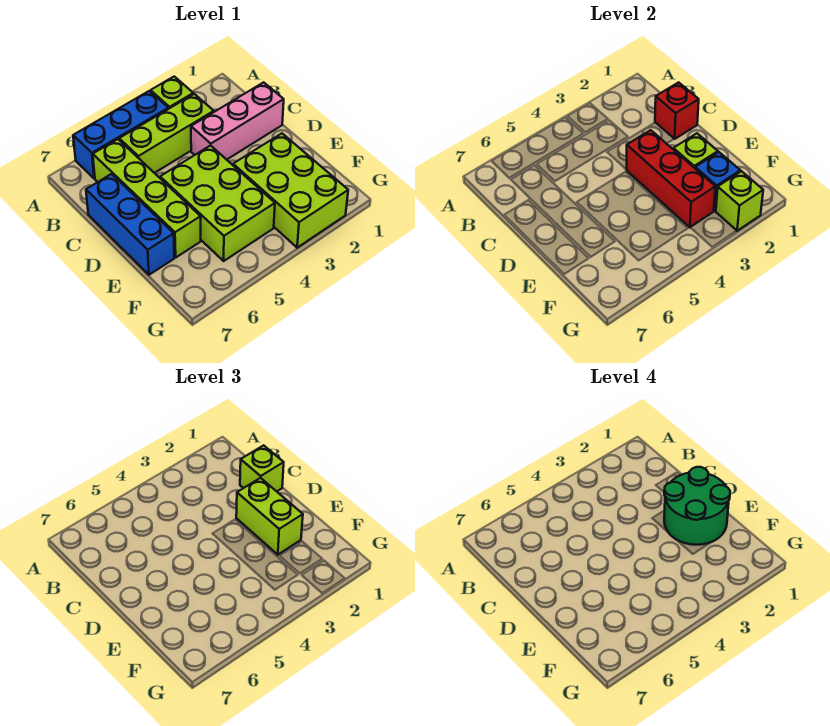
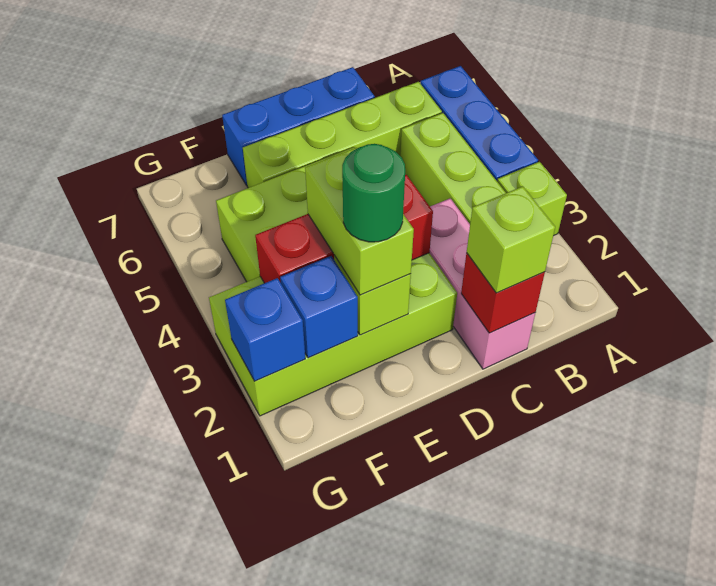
green 2x2 round brick [664,467,730,545] -> green 1x1 round brick [342,144,405,242]
lime 1x2 brick [236,478,303,555] -> lime 1x2 brick turned to [305,148,414,295]
lime 2x3 brick [233,133,348,248] -> lime 2x4 brick [209,253,457,416]
lime 1x1 brick [716,171,763,231] -> blue 1x1 brick [225,278,305,381]

